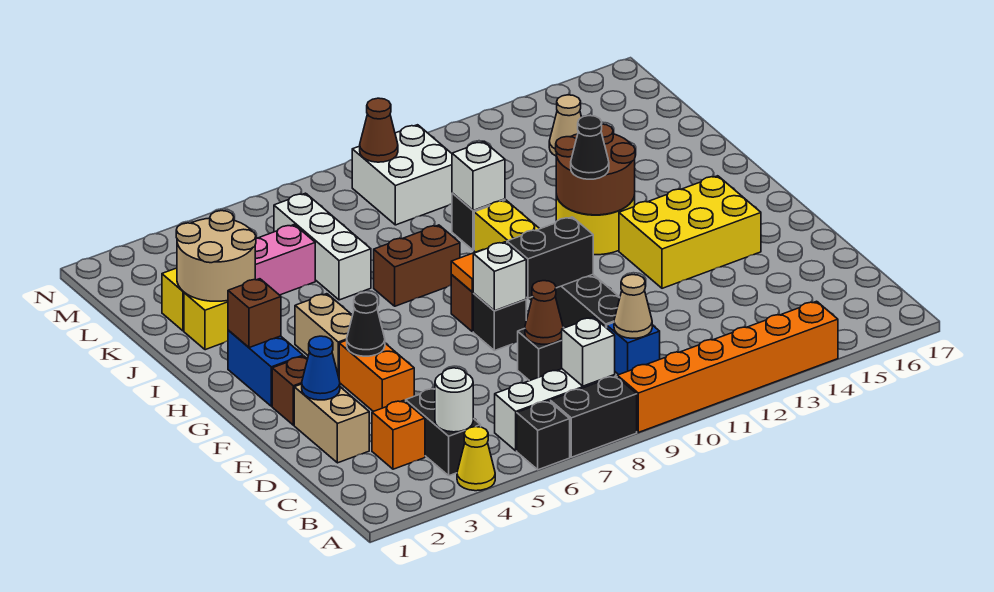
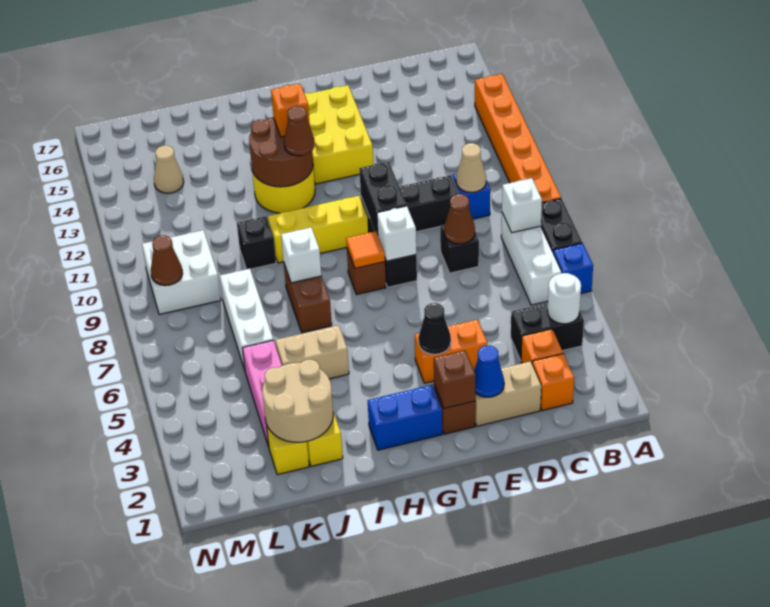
yellow 1x1 cone [457,427,495,491] -> none
black 1x1 brick [517,401,570,470] -> blue 1x1 brick [553,243,593,293]
none -> orange 1x1 brick [532,354,574,411]
tan 1x2 brick [295,294,352,377] -> tan 1x2 brick moved to [275,325,349,379]
brown 1x1 brick [228,279,281,348] -> brown 1x1 brick moved to [434,350,476,409]
black 1x1 cone [571,116,609,179] -> brown 1x1 cone [284,106,315,156]
none -> orange 1x1 brick [271,83,310,137]
white 1x3 brick [274,193,371,300] -> white 1x3 brick turned to [220,269,273,370]
white 1x1 brick [452,141,505,210] -> white 1x1 brick moved to [281,227,321,283]

